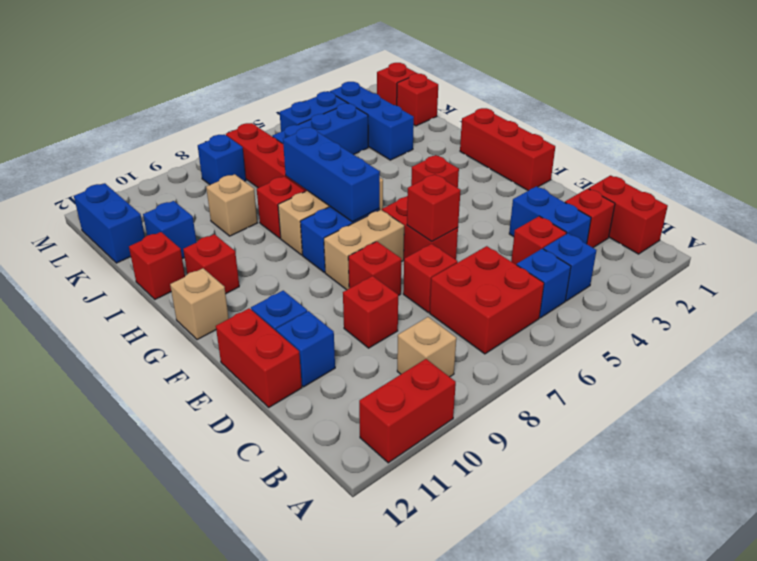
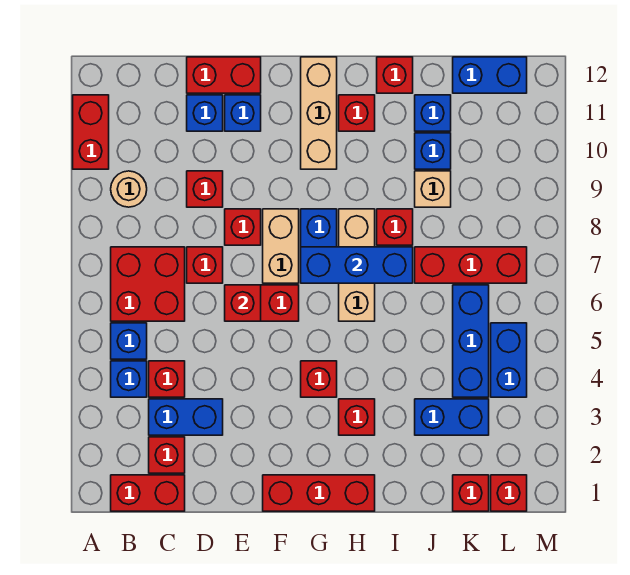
tan 1x1 brick [397,317,456,377] -> tan 1x1 round brick [111,171,147,207]
tan 1x1 brick [170,268,229,340] -> tan 1x3 brick [301,57,337,169]
none -> red 1x1 brick [339,399,375,435]
blue 1x3 brick [330,82,414,160] -> blue 1x2 brick [415,399,489,435]
blue 1x1 brick [198,134,246,185] -> blue 1x1 brick moved to [415,133,451,169]

